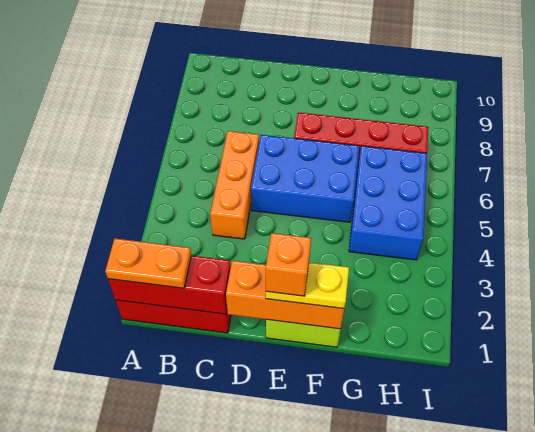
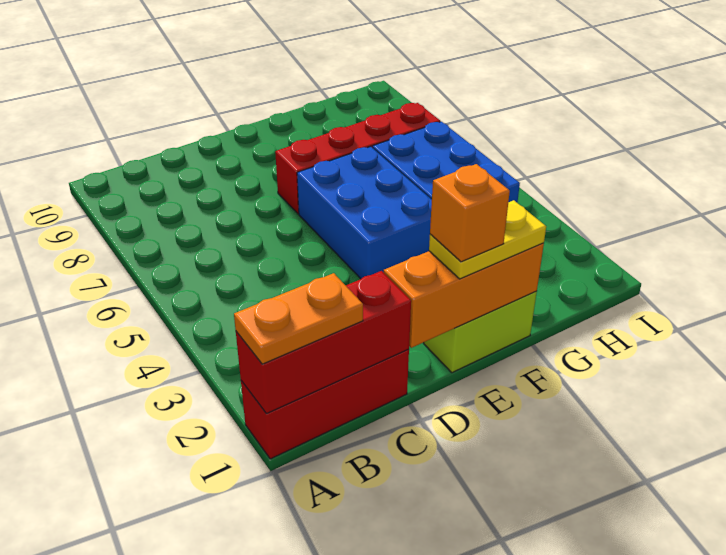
orange 1x3 brick [210,131,259,239] -> none
blue 2x3 brick [251,135,359,222] -> blue 2x3 brick turned to [297,147,432,279]

